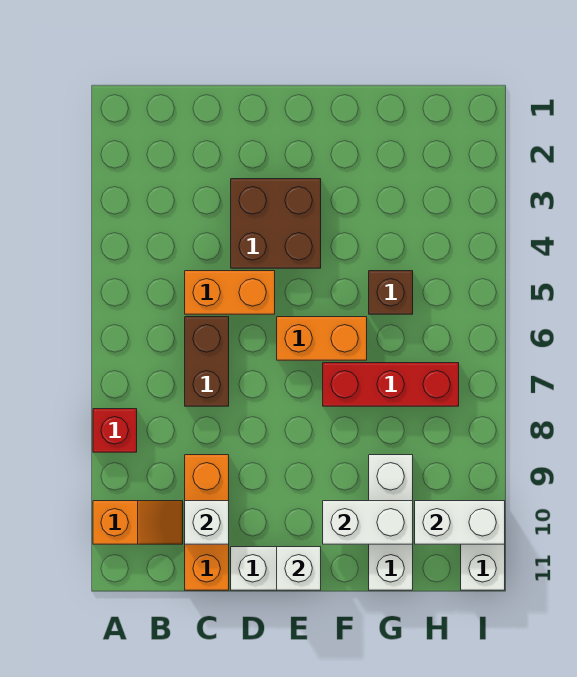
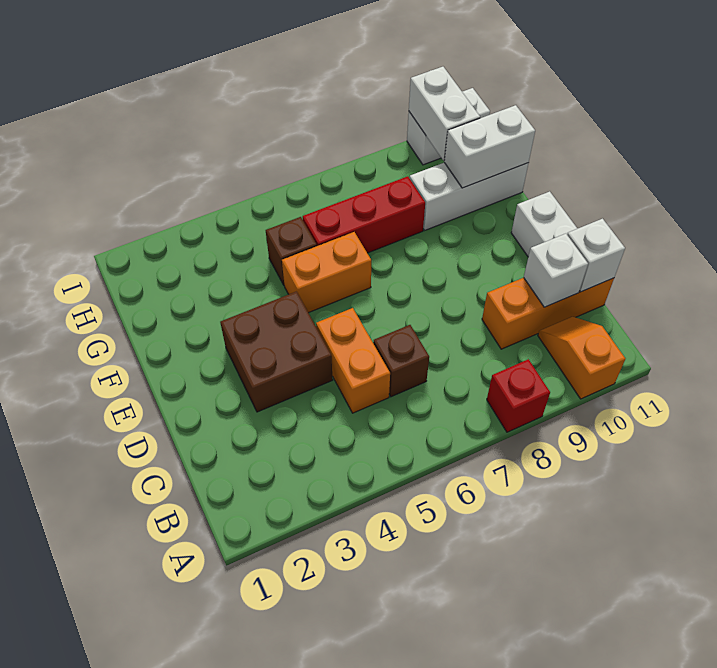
brown 1x2 brick [185,317,229,406] -> brown 1x1 brick [373,325,429,397]
orange 1x2 brick [277,317,367,360] -> orange 1x2 brick turned to [282,232,371,313]
white 1x1 brick [277,547,321,590] -> white 1x1 brick moved to [567,219,625,292]
red 1x3 brick [323,363,459,406] -> red 1x3 brick turned to [303,176,425,253]
white 1x2 brick [323,501,413,544] -> white 1x2 brick turned to [444,105,535,188]

